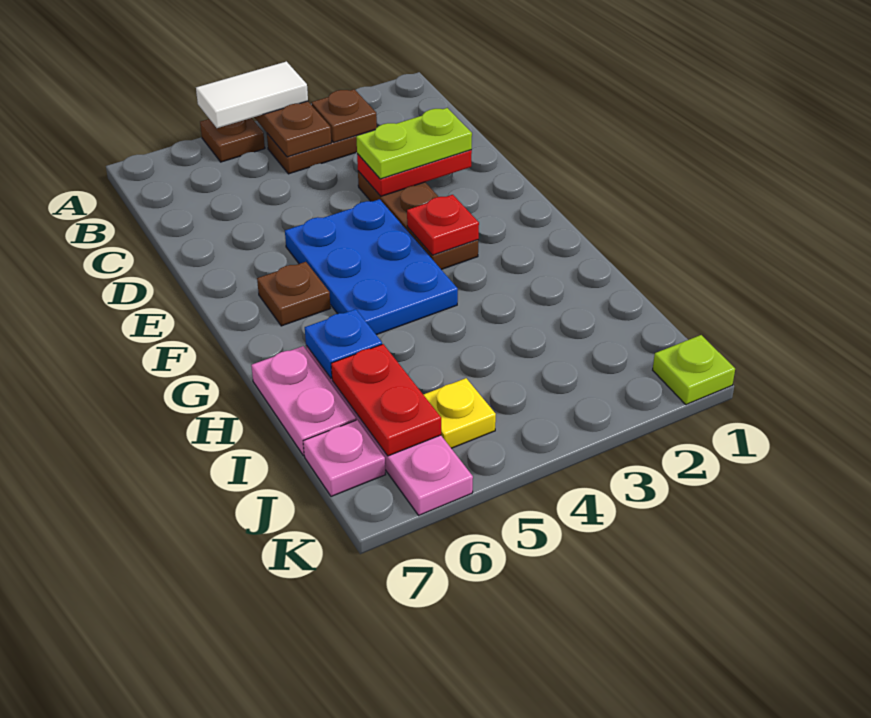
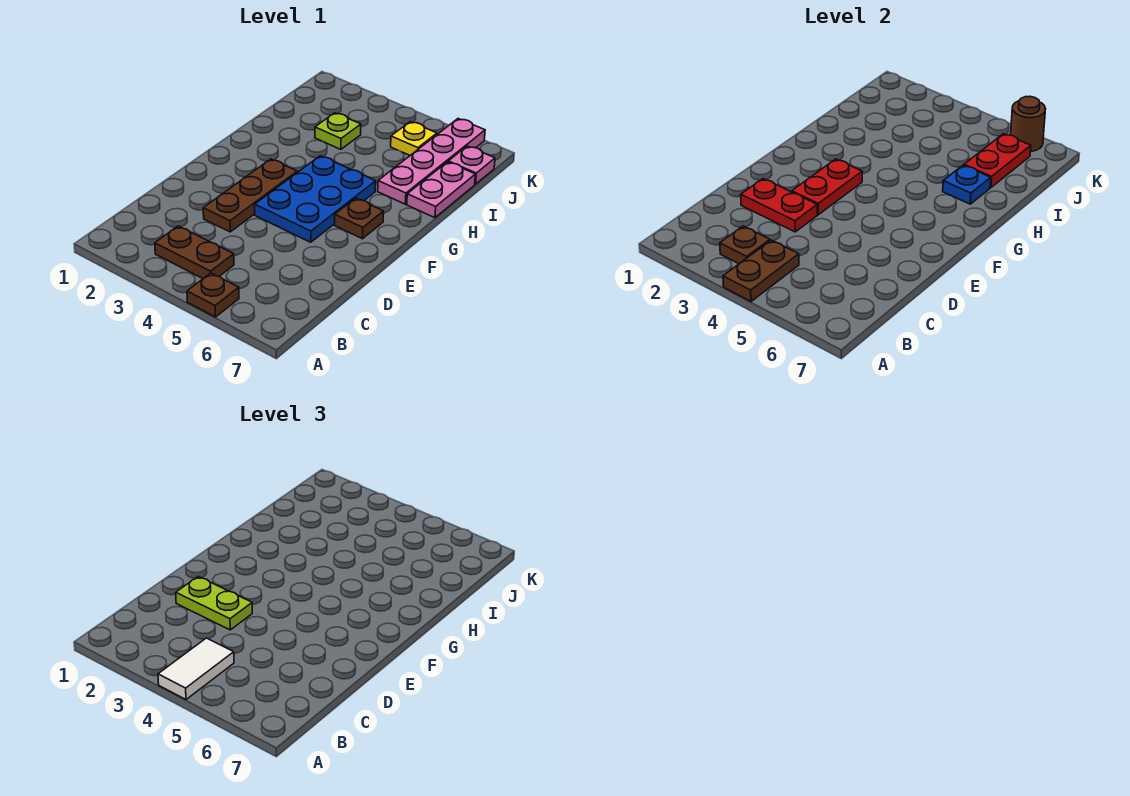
white 1x2 tile [196,61,308,128] -> white 1x2 tile turned to [158,638,234,699]
red 1x1 plate [407,195,479,255] -> red 1x2 plate [792,159,862,215]
lime 1x1 plate [653,335,735,405] -> lime 1x1 plate moved to [315,113,361,149]
none -> brown 1x1 round brick [1011,96,1045,152]

